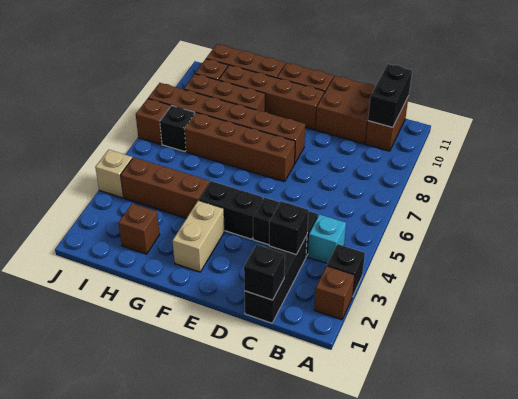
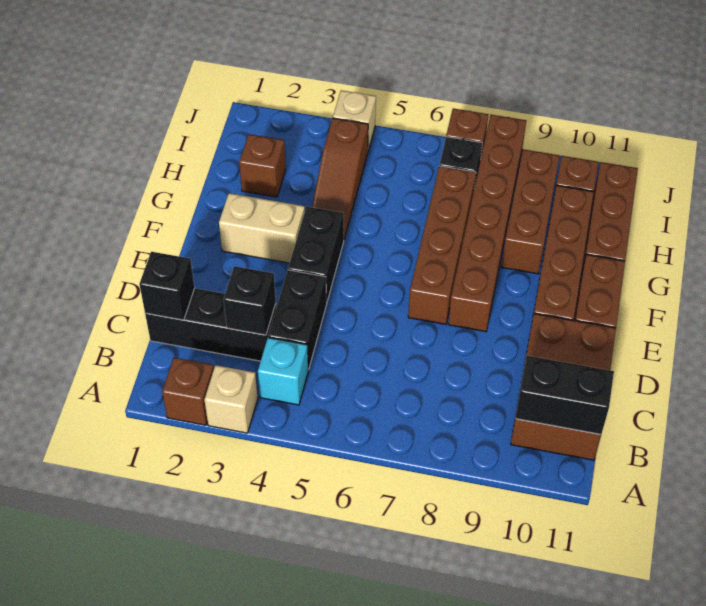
black 1x1 brick [327,244,365,297] -> tan 1x1 brick [204,365,258,433]
brown 1x3 brick [121,157,209,218] -> brown 1x3 slope [312,118,368,239]

